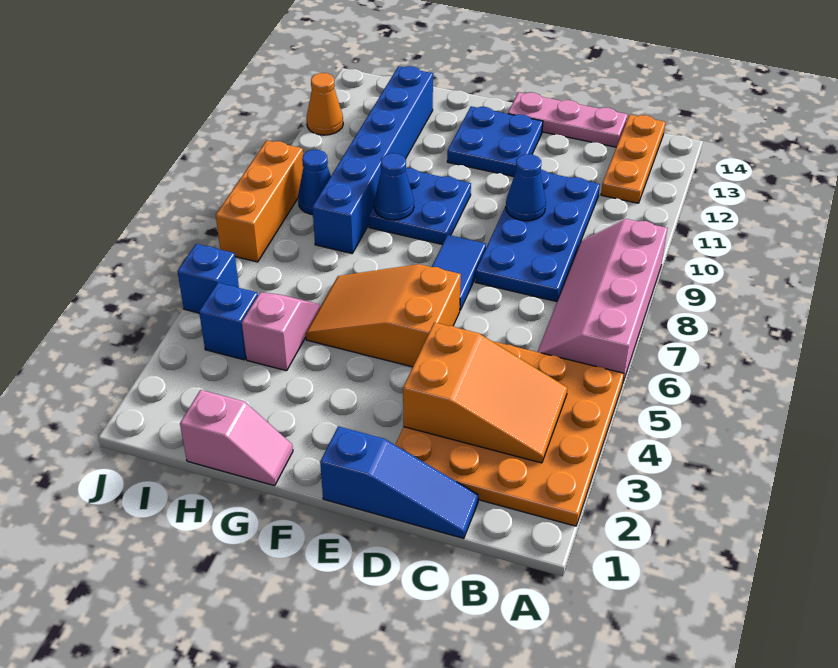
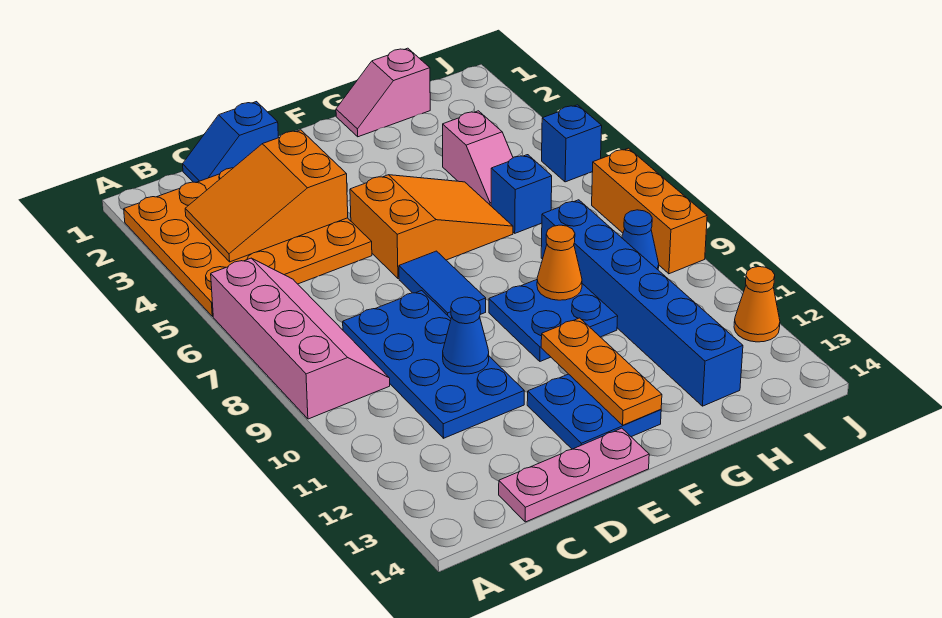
orange 1x3 plate [601,115,665,203] -> orange 1x3 plate moved to [541,318,662,425]
blue 1x3 slope [320,426,479,539] -> blue 1x2 slope [183,102,278,182]
blue 1x1 cone [374,153,414,220] -> orange 1x1 cone [537,225,582,300]
blue 1x1 brick [199,283,258,360] -> blue 1x1 brick moved to [491,155,552,233]

